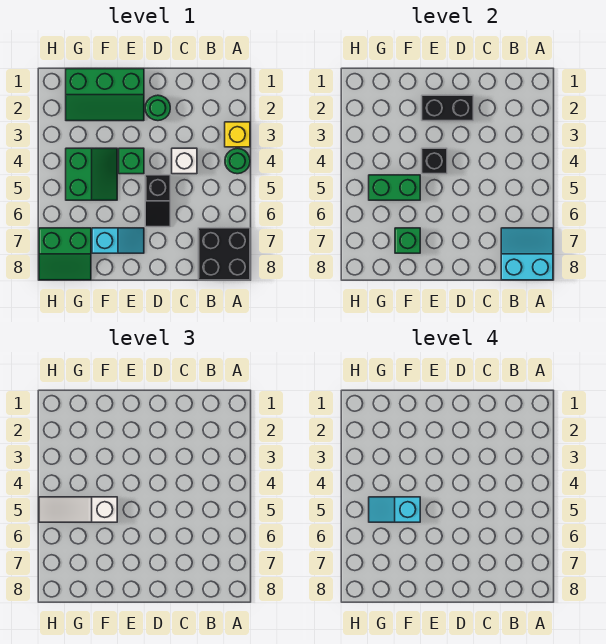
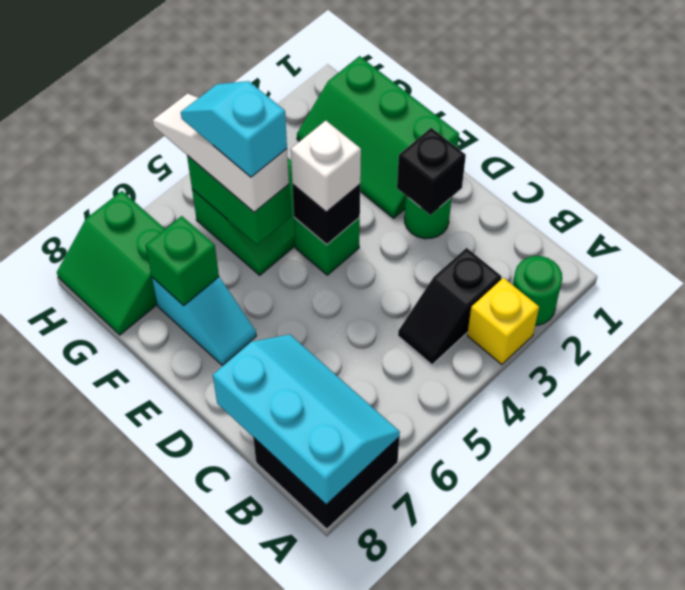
green 1x1 round brick [225,148,250,174] -> green 1x1 round brick moved to [513,256,562,325]
cyan 2x2 slope [501,228,553,280] -> cyan 2x3 slope [213,334,400,505]
white 1x1 brick [172,148,197,174] -> white 1x1 brick moved to [291,121,361,212]
black 1x2 brick [422,95,473,121] -> black 1x1 brick [397,128,466,215]
black 1x2 slope [145,175,170,227] -> black 1x2 slope moved to [398,248,502,365]

